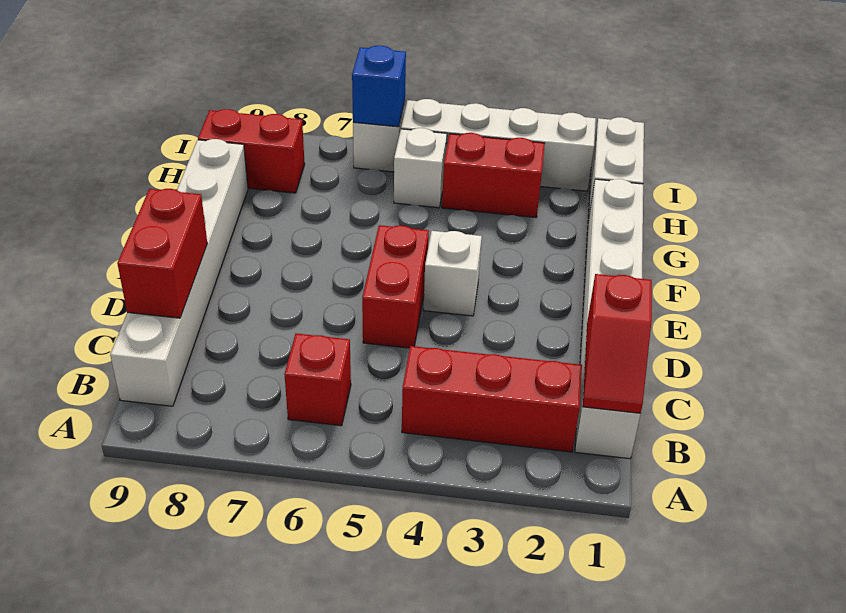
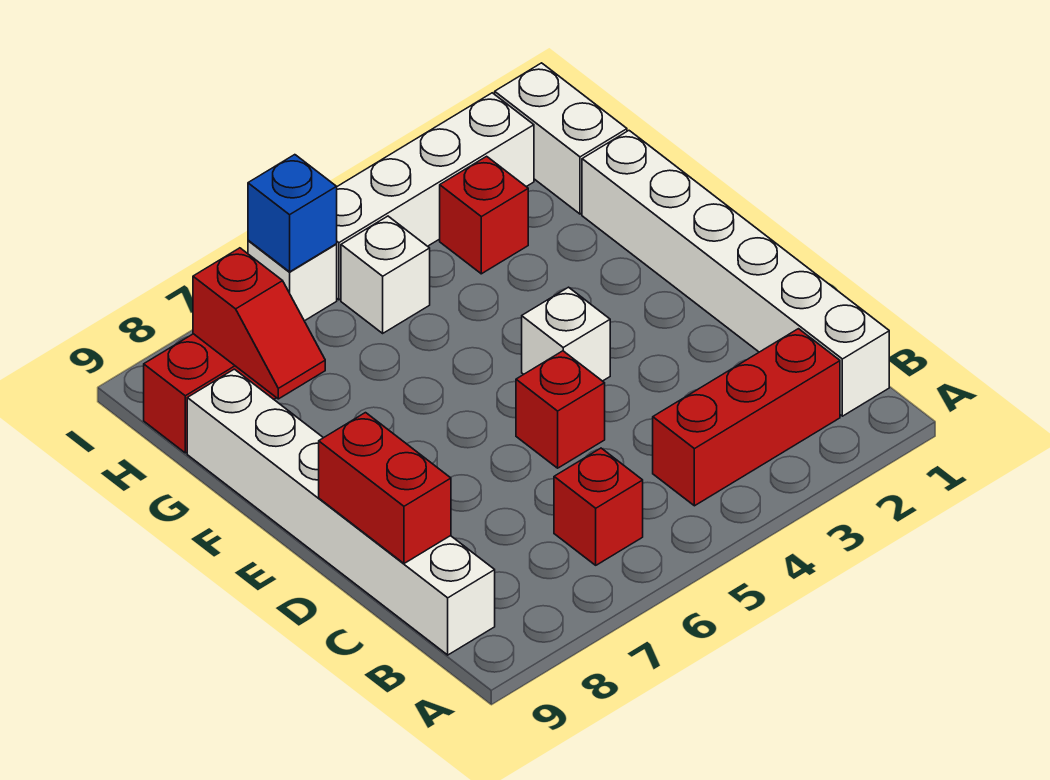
red 1x2 slope [583,274,652,413] -> red 1x2 slope moved to [193,248,325,399]
red 1x2 brick [362,225,429,348] -> red 1x1 brick [516,351,605,468]
red 1x2 brick [442,133,545,217] -> red 1x1 brick [440,156,528,274]

